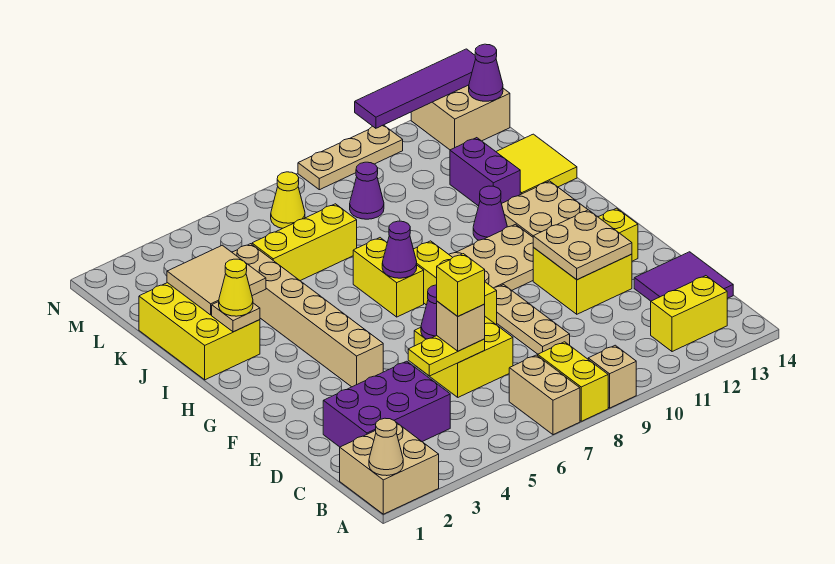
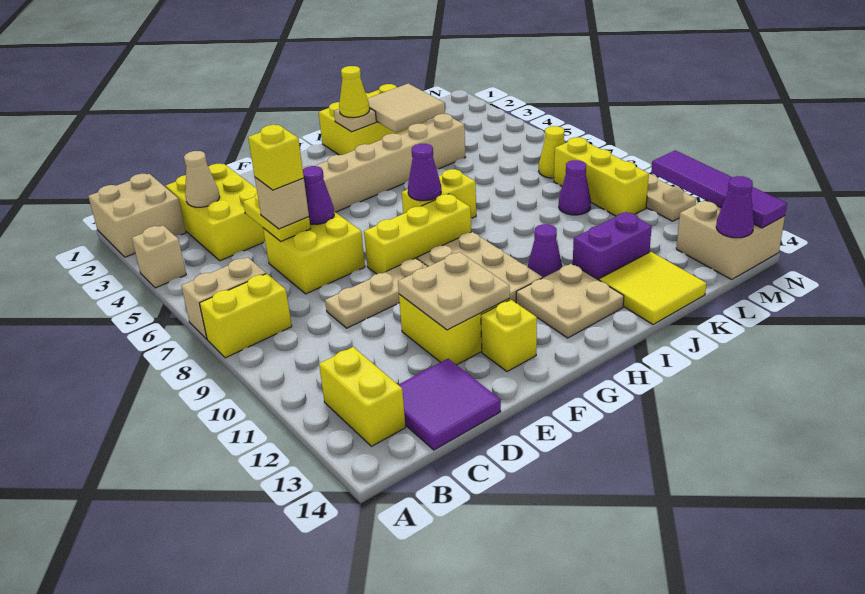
tan 1x1 cone [369,418,403,476] -> tan 1x1 cone moved to [184,151,220,207]
tan 1x1 brick [588,345,636,408] -> tan 1x1 brick moved to [132,226,186,288]
purple 2x3 brick [323,361,450,447] -> yellow 2x3 brick [166,164,265,261]
yellow 1x3 brick [252,204,357,281] -> yellow 1x3 brick moved to [554,137,649,216]

